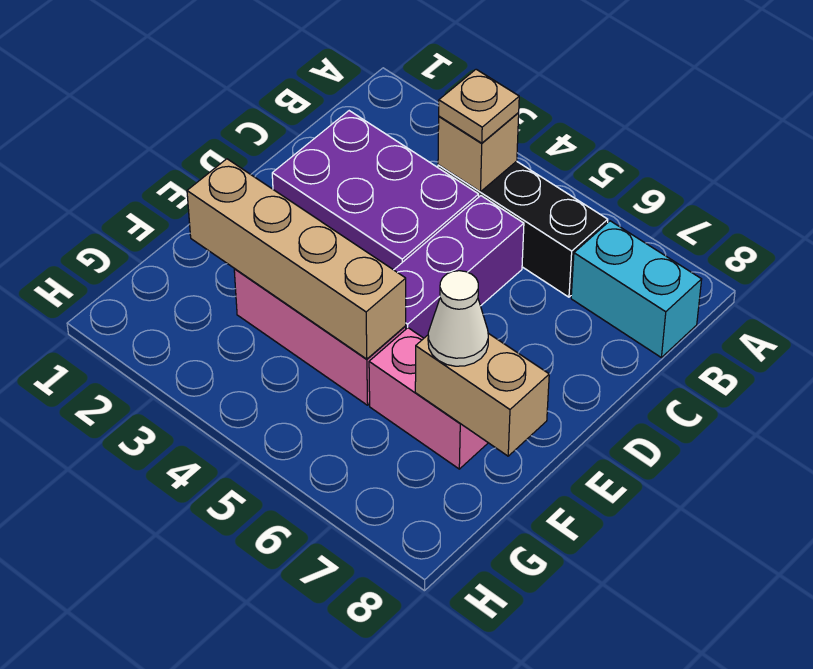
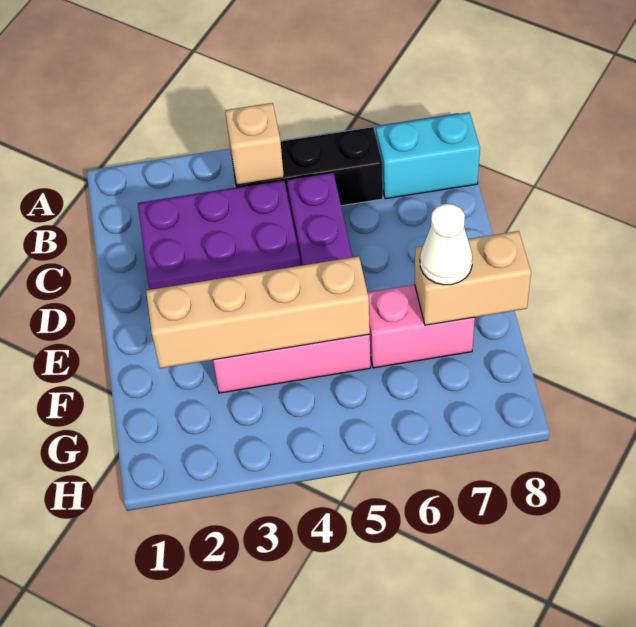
tan 1x1 plate [439,69,519,143] -> none

